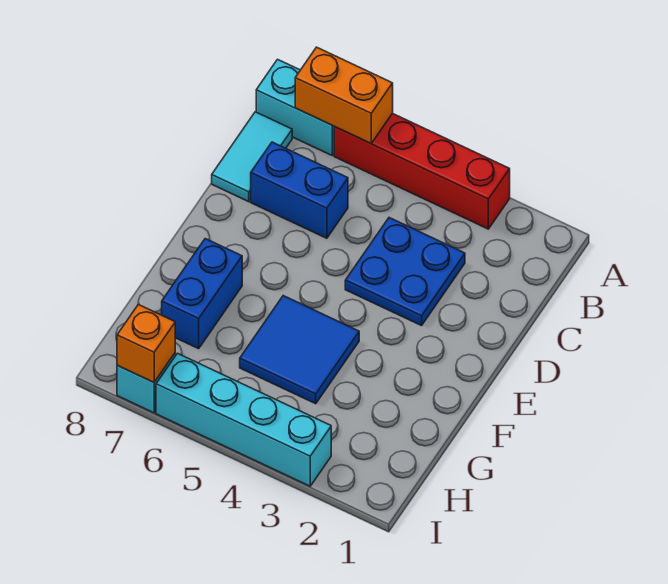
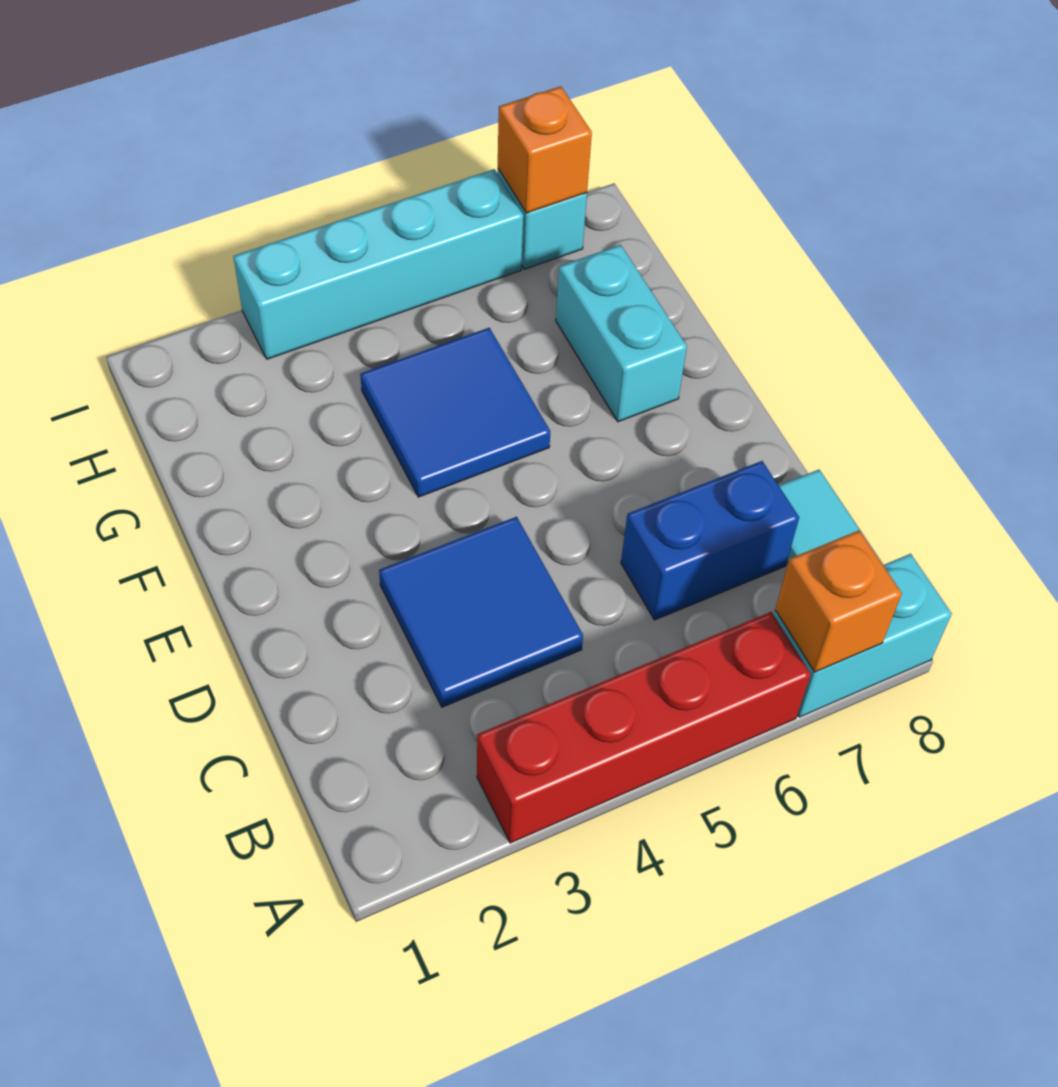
orange 1x2 brick [295,47,393,143] -> orange 1x1 brick [775,530,902,672]
blue 2x2 plate [345,218,465,326] -> blue 2x2 tile [379,517,583,707]
blue 1x2 brick [162,239,242,349] -> cyan 1x2 brick [556,245,687,422]

